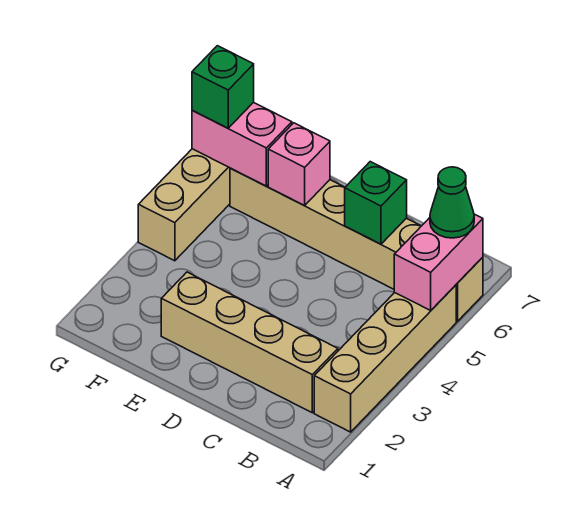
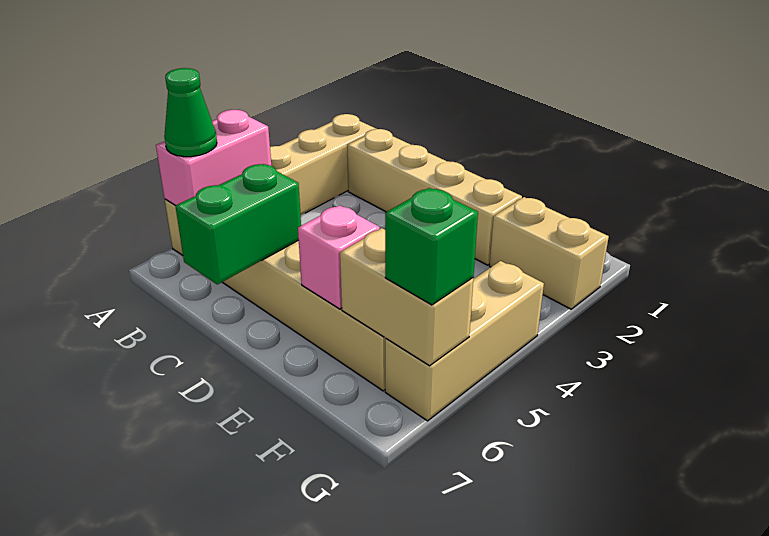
green 1x1 brick [345,162,407,244] -> green 1x2 brick [175,164,301,284]
none -> tan 1x2 brick [490,197,609,309]
pink 1x2 brick [192,102,292,186] -> tan 1x2 brick [340,228,473,366]

